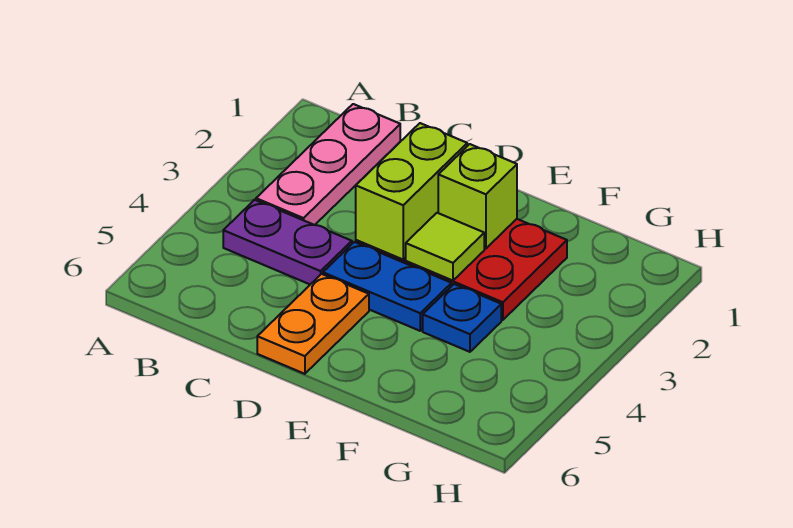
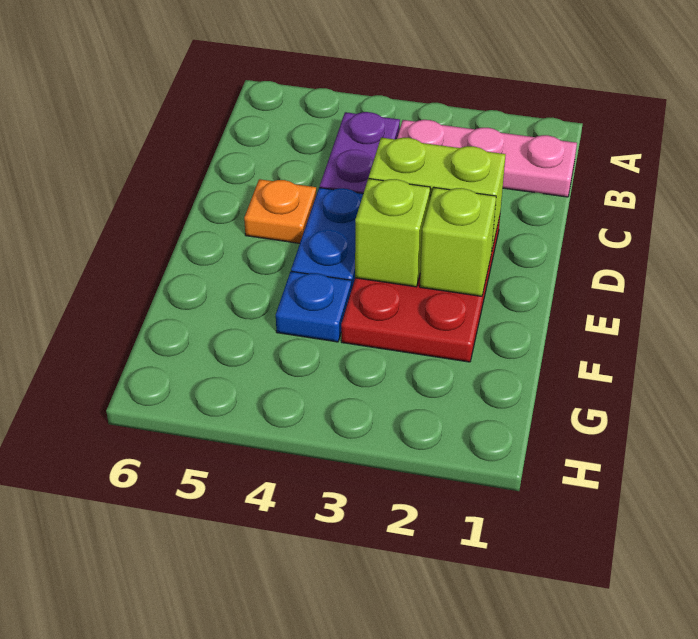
orange 1x2 plate [257,274,369,374] -> orange 1x1 plate [244,179,316,243]
lime 1x1 tile [406,213,484,281] -> lime 1x1 brick [355,178,430,287]

